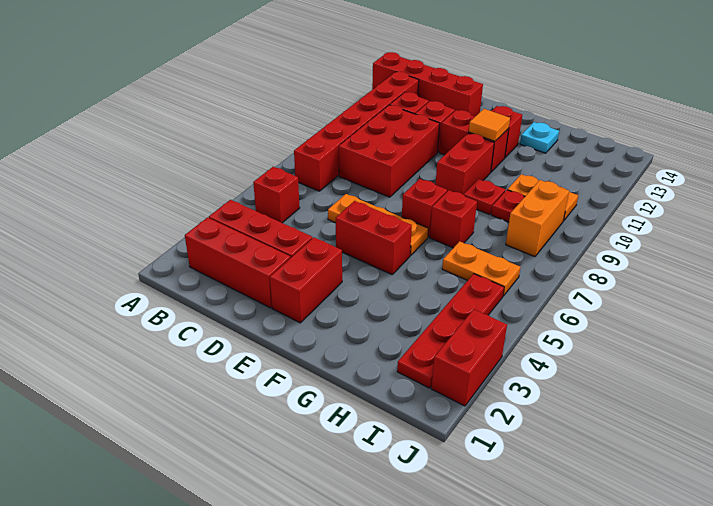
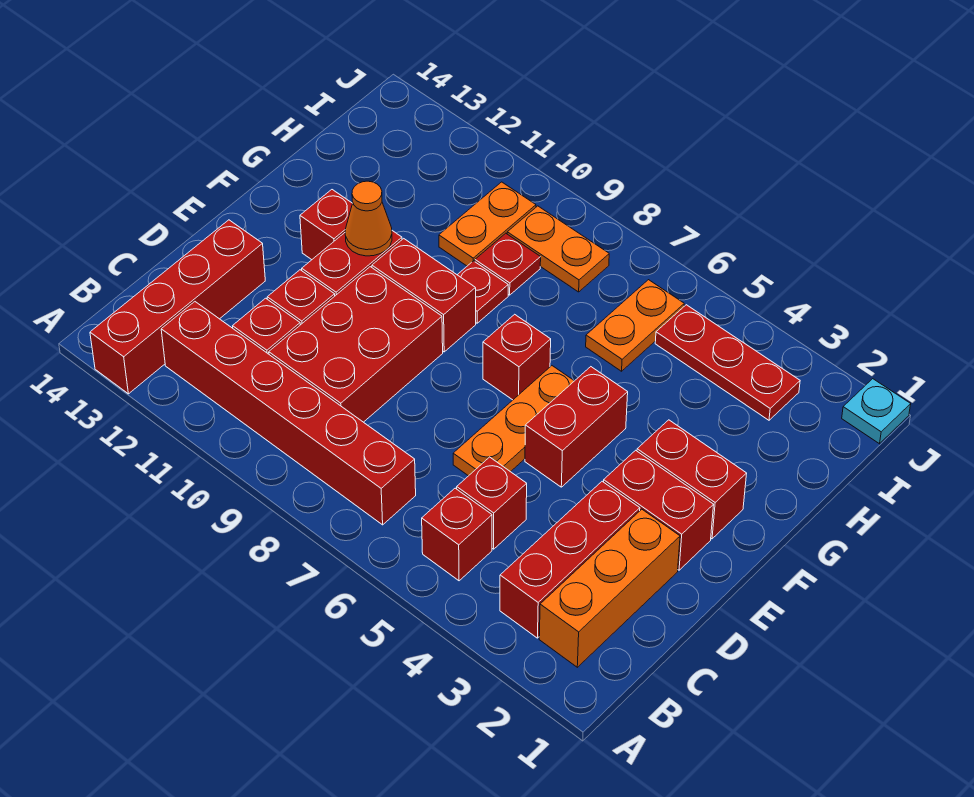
red 1x3 brick [185,218,290,308] -> orange 1x3 brick [539,509,680,667]
red 2x3 brick [339,105,440,197] -> red 2x3 brick turned to [269,267,443,422]
orange 1x1 tile [469,109,510,141] -> orange 1x1 cone [345,181,392,256]
red 1x1 brick [430,190,477,248] -> red 1x1 brick moved to [457,457,527,549]
cyan 1x1 plate [520,122,559,153] -> cyan 1x1 plate moved to [842,379,911,444]
red 1x4 plate [397,274,504,388] -> red 1x3 plate [655,305,800,420]
orange 1x2 brick [506,180,569,257] -> orange 1x2 plate [507,206,609,292]
red 1x2 brick [431,309,507,406] -> red 1x2 brick moved to [637,420,747,539]

